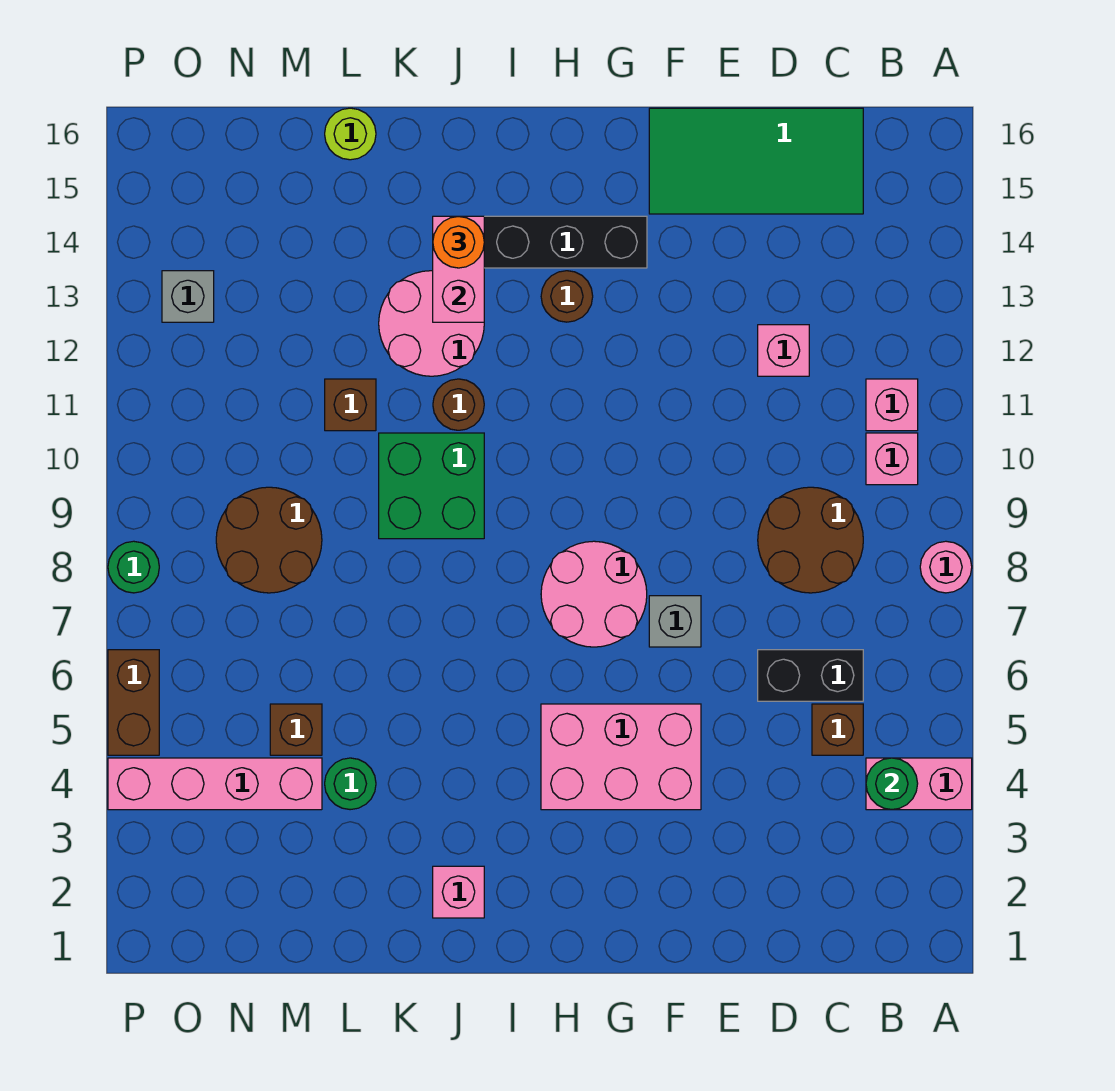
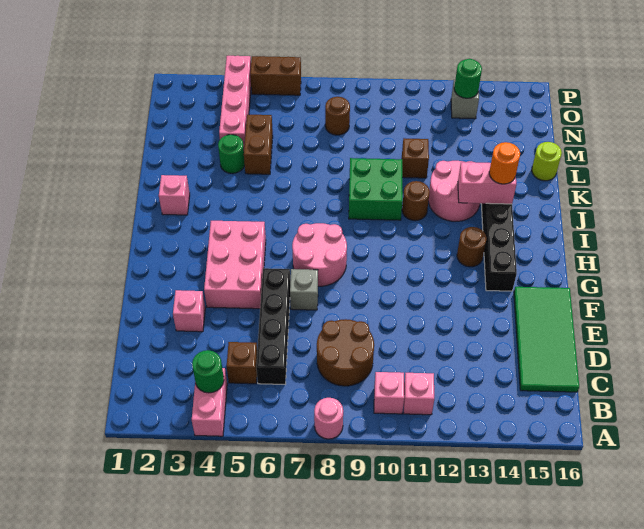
black 1x2 brick [758,650,863,701] -> black 1x4 brick [256,268,290,384]
pink 1x1 brick [758,325,809,376] -> pink 1x1 brick moved to [173,290,205,332]
brown 1x1 brick [270,704,322,755] -> brown 1x2 brick [244,115,273,174]
brown 2x2 round brick [216,487,322,593] -> brown 1x1 round brick [325,97,350,135]
green 1x1 round brick [108,541,159,593] -> green 1x1 round brick moved to [454,59,482,98]

